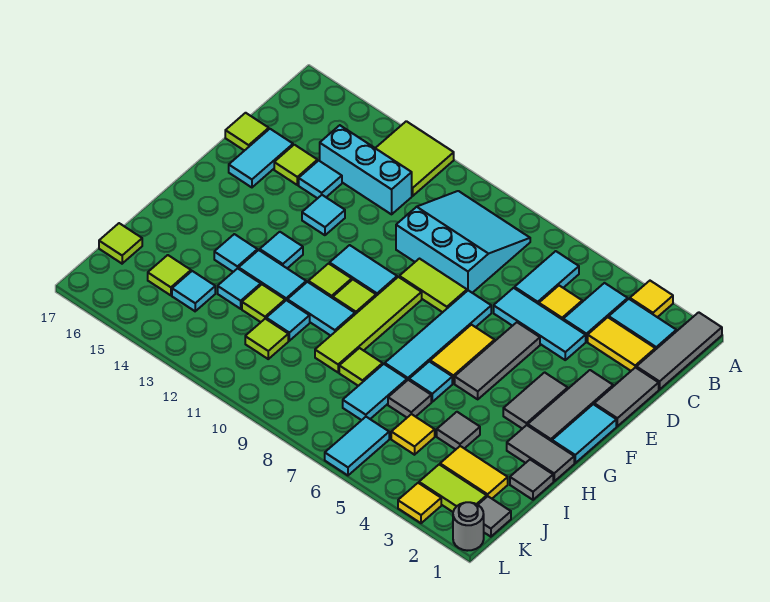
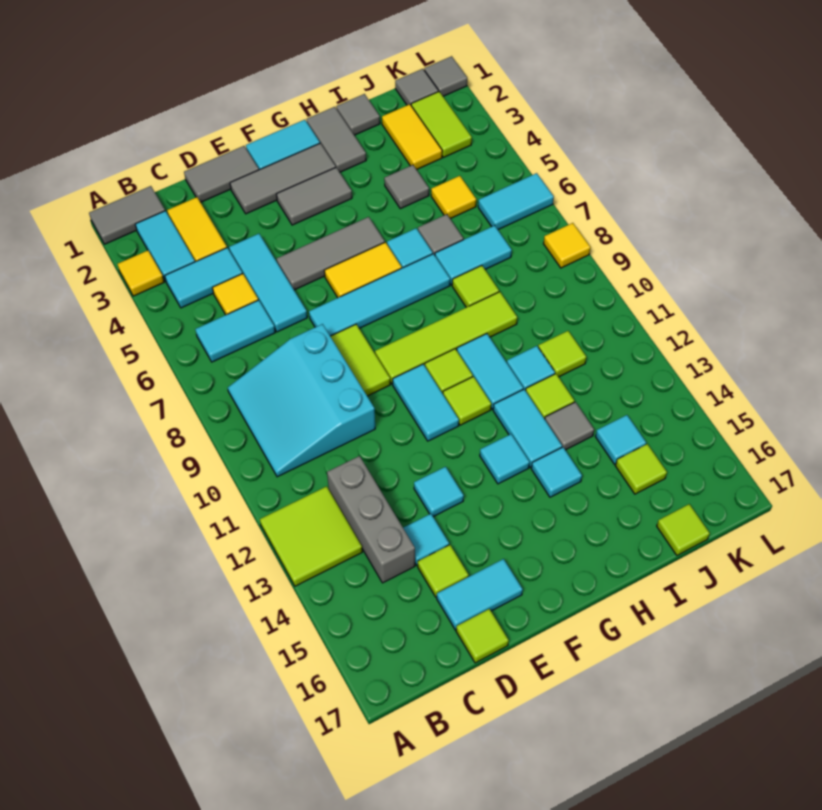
grey 1x3 tile [636,312,722,389] -> grey 1x2 tile [89,186,165,244]
cyan 1x3 brick [320,125,412,214] -> grey 1x3 brick [327,456,415,583]
cyan 1x1 tile [218,268,261,309] -> grey 1x1 tile [545,402,594,450]
grey 1x1 round brick [453,502,484,551] -> grey 1x1 tile [424,56,467,96]
yellow 1x1 tile [398,483,441,523] -> yellow 1x1 tile moved to [543,223,591,268]

